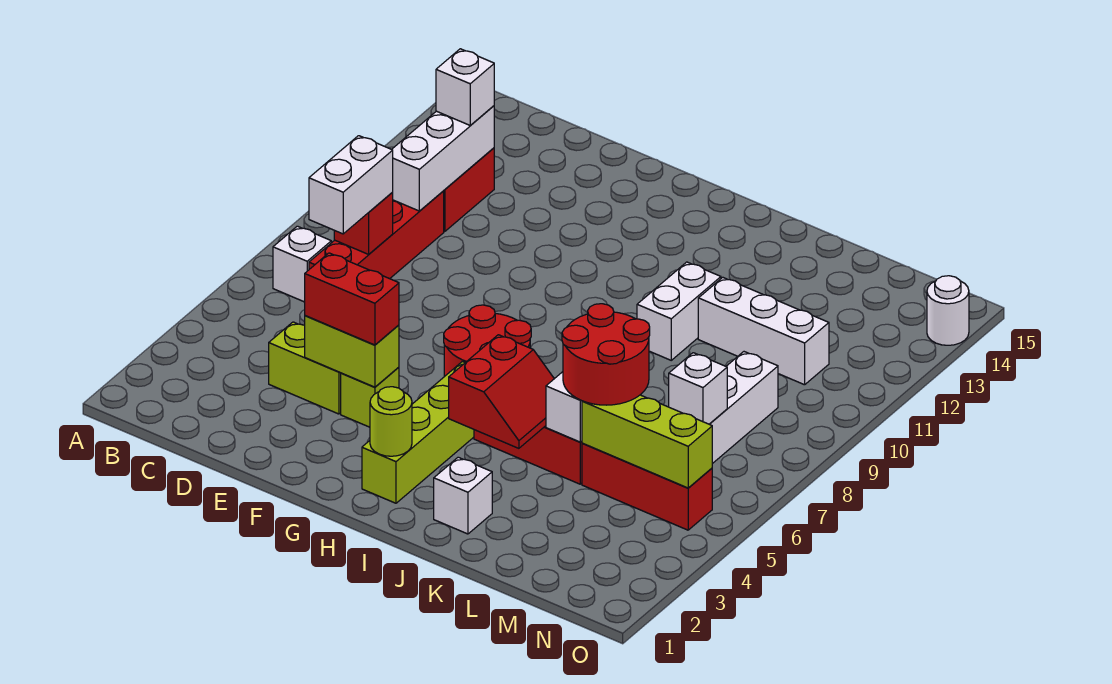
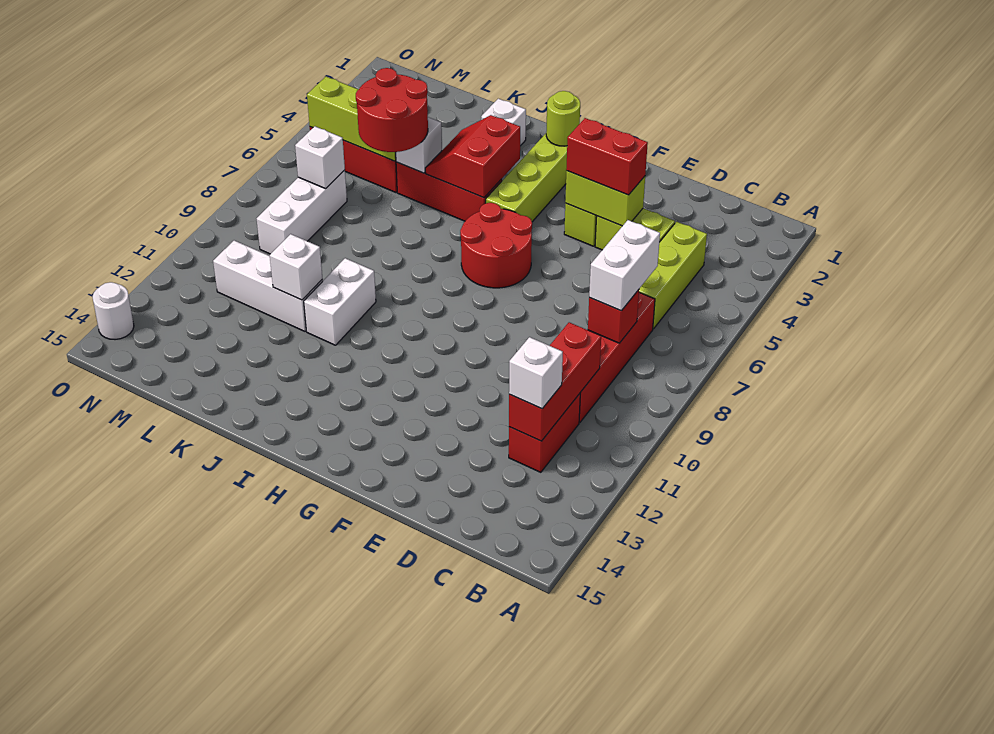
white 1x1 brick [273,226,331,302] -> white 1x1 brick moved to [270,234,322,300]
none -> lime 1x3 brick [639,222,707,329]
white 1x3 brick [392,106,494,211] -> red 1x3 brick [509,322,601,441]

